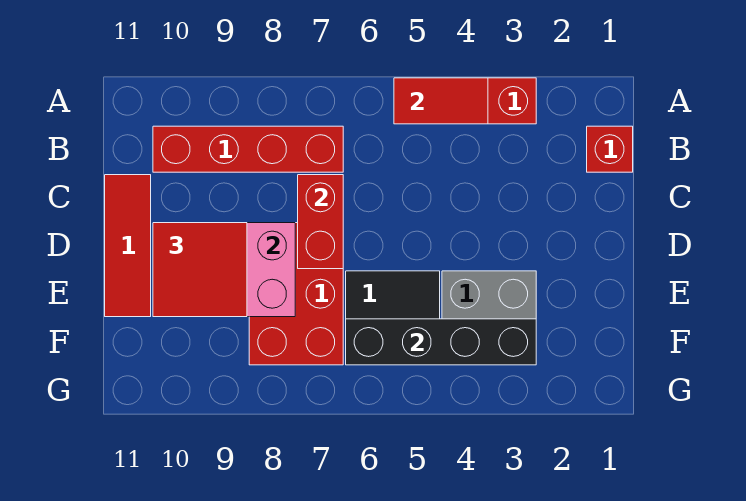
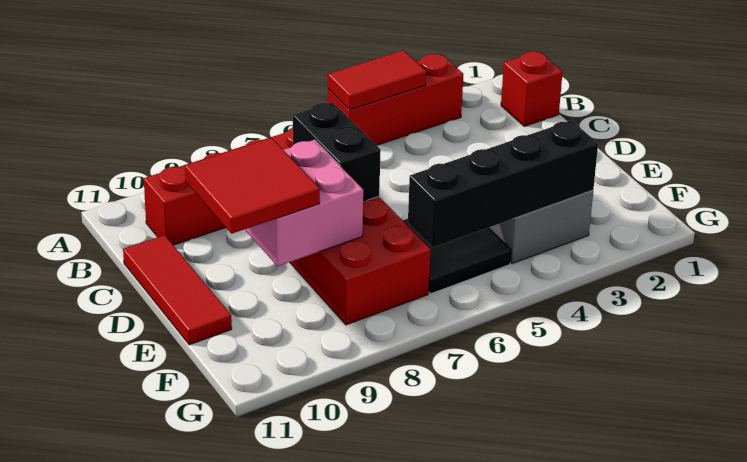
red 1x2 brick [298,175,343,269] -> black 1x2 brick [293,102,381,202]

